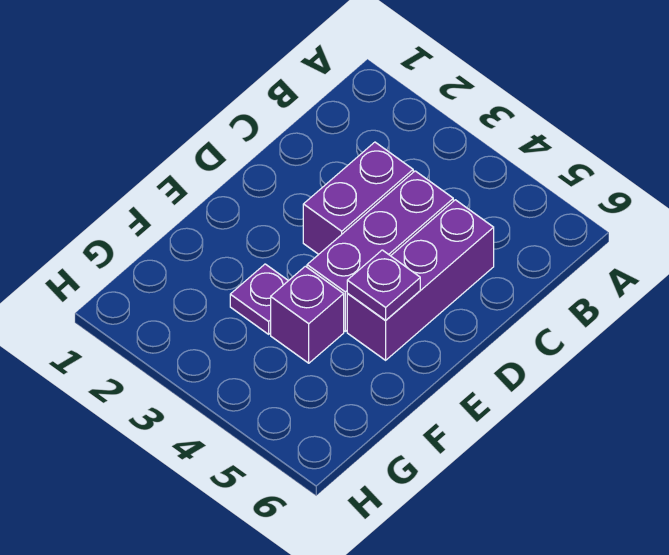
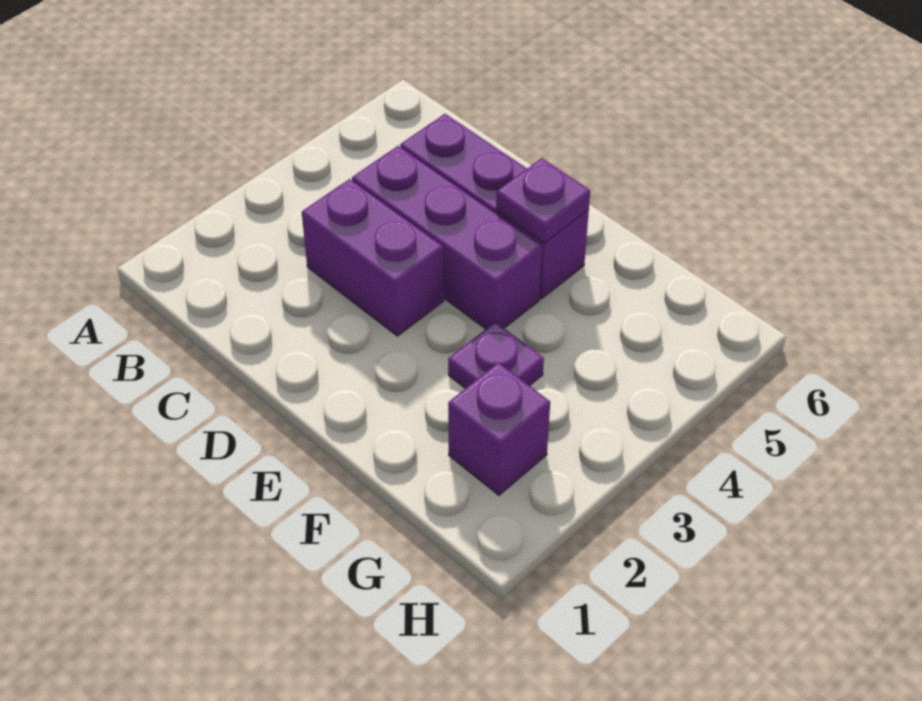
purple 1x1 brick [271,266,344,363] -> purple 1x1 brick moved to [448,363,550,495]

